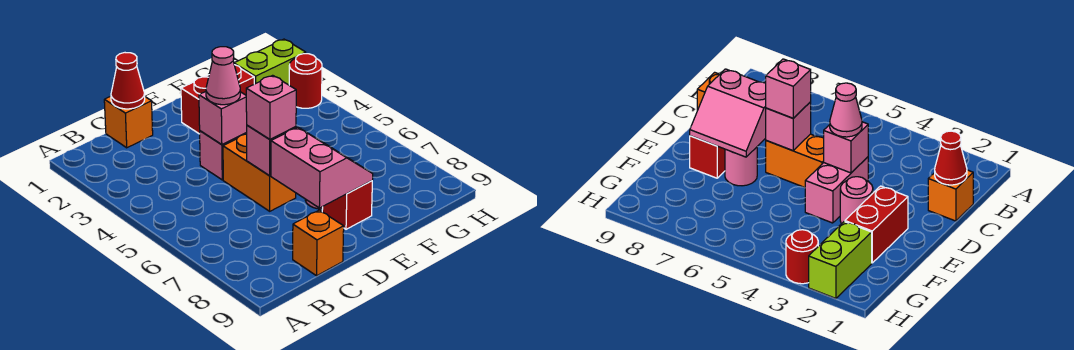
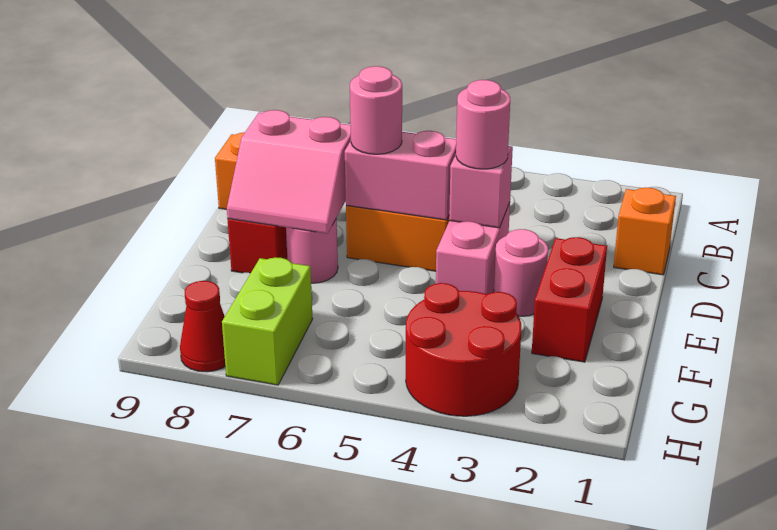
red 1x1 cone [111,53,145,109] -> red 1x1 cone moved to [180,281,225,372]
pink 1x1 cone [206,47,240,105] -> pink 1x1 round brick [456,80,510,169]
pink 1x1 brick [247,125,296,176] -> pink 1x2 brick [345,131,456,220]
pink 1x1 brick [246,75,296,139] -> pink 1x1 round brick [350,66,402,154]
lime 1x2 brick [234,39,306,85] -> lime 1x2 brick moved to [222,257,313,385]
red 1x1 round brick [289,54,322,108] -> red 2x2 round brick [406,283,521,416]

